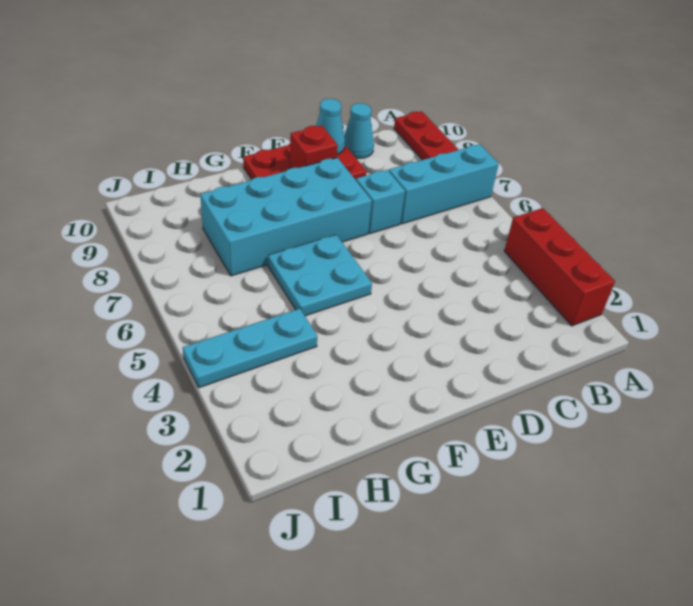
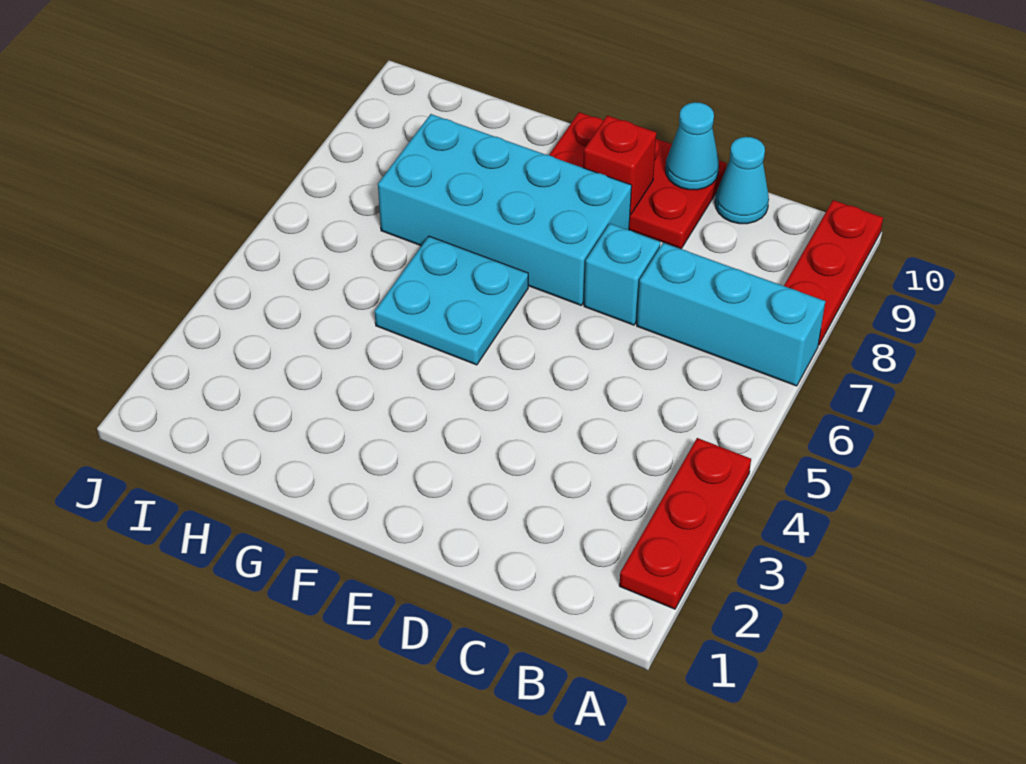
red 1x3 brick [504,208,615,326] -> red 1x3 plate [619,438,751,609]
cyan 1x3 plate [183,309,317,388] -> none

